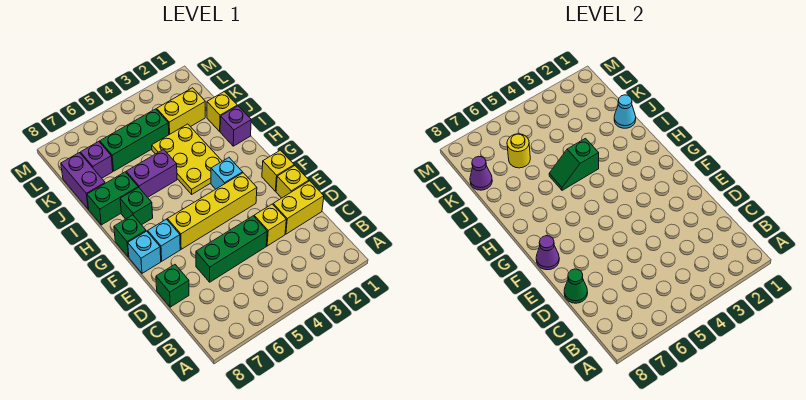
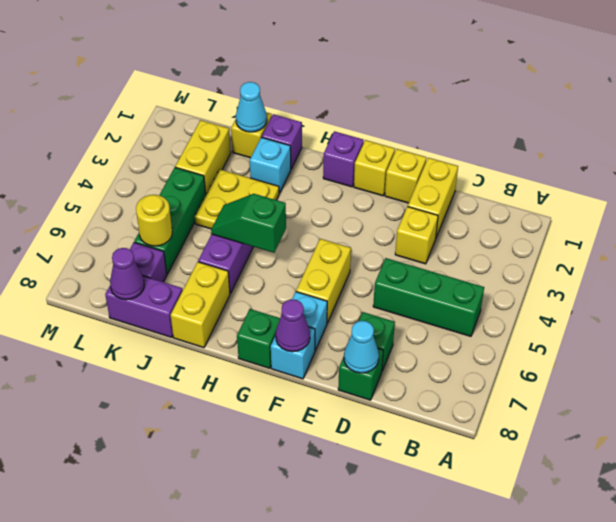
green 1x3 brick [196,216,267,282] -> green 1x3 brick turned to [373,258,484,336]
green 1x1 cone [564,269,588,303] -> cyan 1x1 cone [344,321,379,373]
yellow 1x4 brick [167,173,257,249] -> yellow 1x2 brick [296,239,351,323]
none -> purple 1x1 brick [323,131,364,187]
cyan 1x1 brick [211,158,243,189] -> cyan 1x1 brick moved to [250,137,291,193]
yellow 2x3 plate [152,124,222,194] -> yellow 2x2 plate [195,169,279,229]
green 1x1 brick [120,187,153,225] -> green 1x1 brick moved to [359,312,395,371]
green 1x2 slope [549,139,599,190] -> green 1x2 slope turned to [211,194,286,253]
green 1x2 brick [87,172,138,225] -> yellow 1x2 brick [171,262,230,348]

